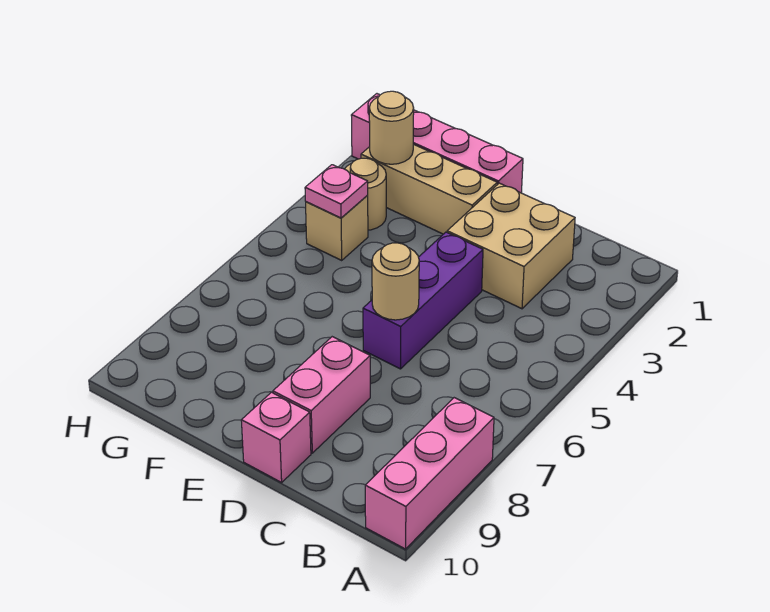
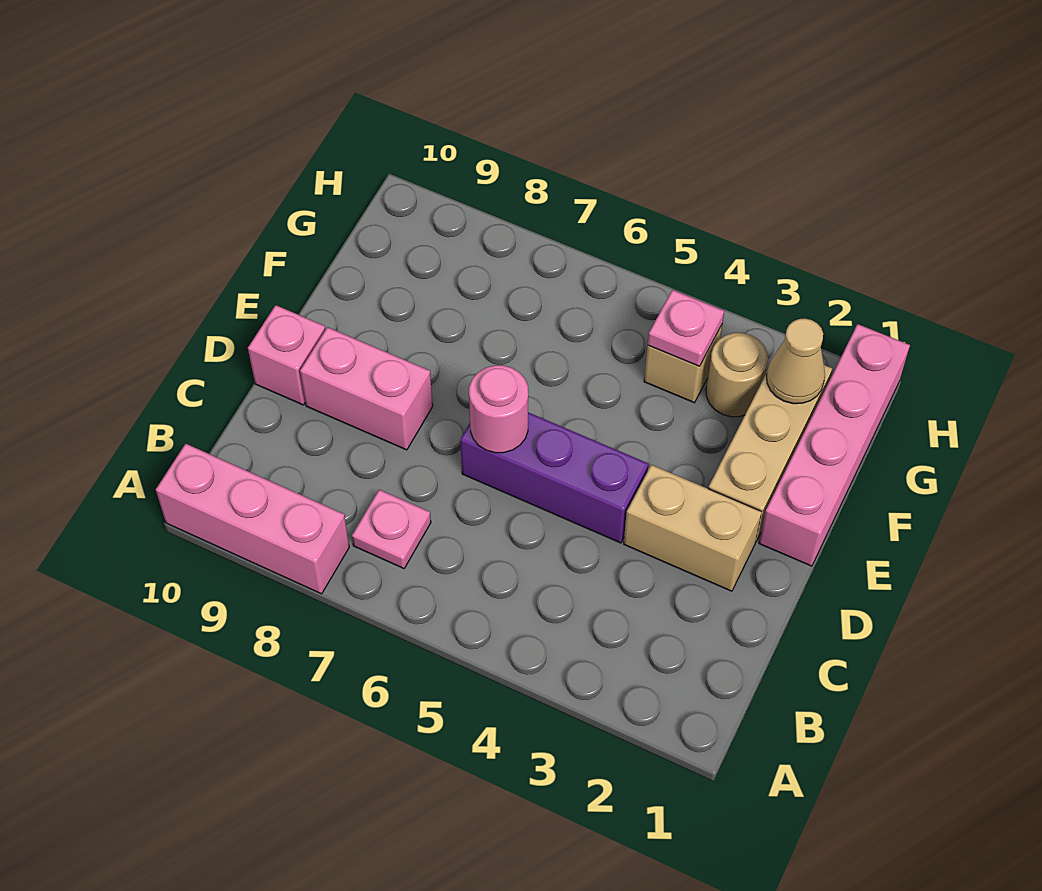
none -> pink 1x1 plate [352,490,431,568]
tan 2x2 brick [447,183,575,309] -> tan 1x2 brick [624,465,762,591]
tan 1x1 round brick [372,243,419,320] -> pink 1x1 round brick [469,365,528,453]
tan 1x1 round brick [369,91,414,164] -> tan 1x1 cone [767,319,825,404]

